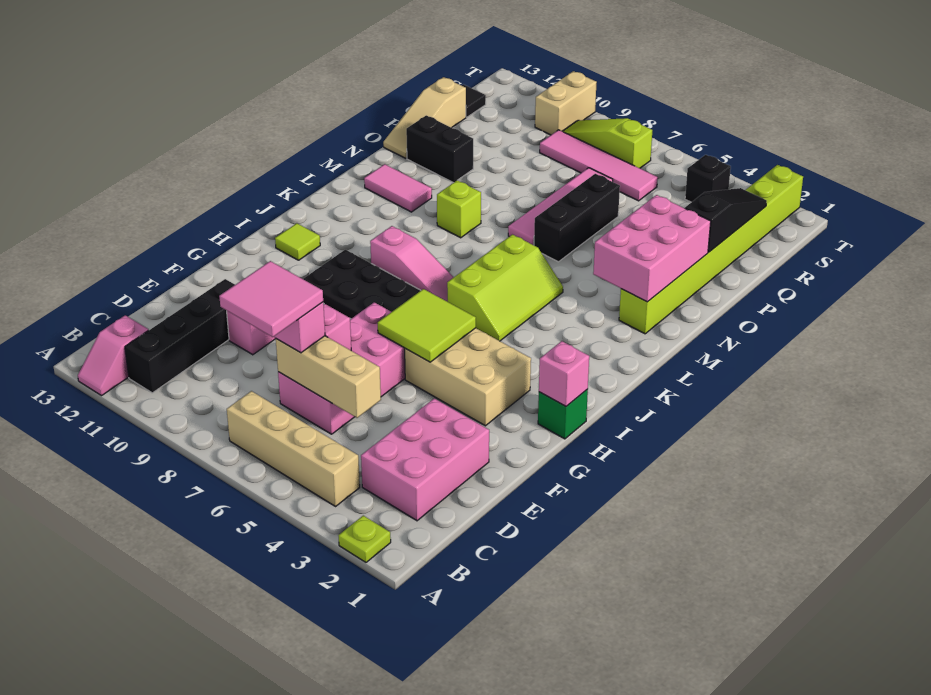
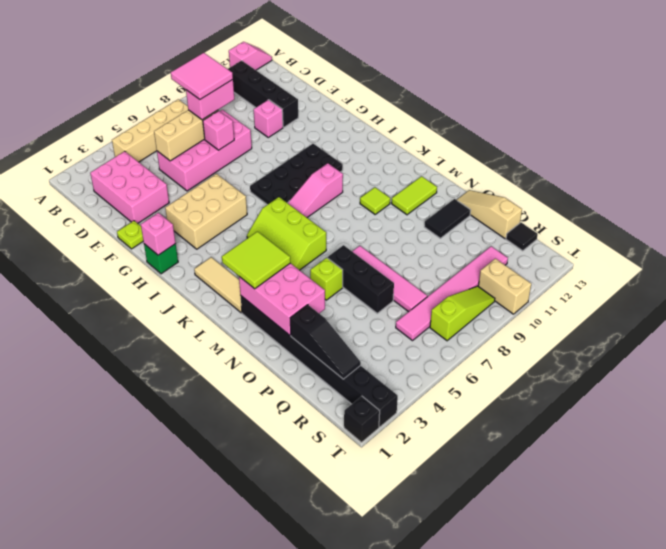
lime 1x1 plate [338,516,391,562] -> lime 1x1 plate moved to [117,221,143,249]
pink 1x2 slope [78,315,149,396] -> pink 1x2 slope turned to [229,42,272,70]
pink 2x4 brick [278,302,405,434] -> pink 2x4 brick turned to [157,110,252,191]
lime 2x2 tile [378,289,476,362] -> lime 2x2 tile moved to [222,232,290,289]
lime 1x1 tile [275,223,320,260] -> lime 1x1 tile moved to [360,187,390,214]
none -> tan 1x3 tile [194,257,242,313]
lime 1x8 brick [619,165,803,334] -> black 1x8 brick [241,296,398,427]
lime 1x1 brick [437,180,481,238] -> lime 1x1 brick moved to [310,258,343,300]
pink 1x2 tile [364,164,432,212] -> lime 1x2 tile [392,176,437,215]
black 1x2 brick [406,115,473,183] -> black 1x2 tile [424,199,471,238]
pink 1x4 tile [540,130,658,201] -> pink 1x6 tile [396,246,508,341]
black 1x1 brick [685,155,731,202] -> black 1x1 brick moved to [344,396,380,442]

